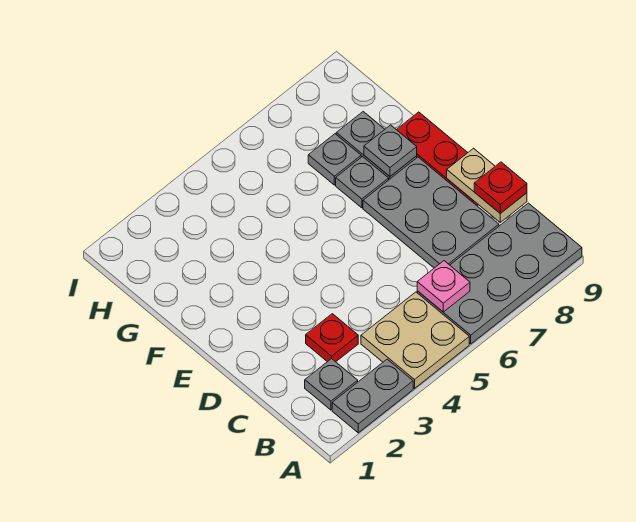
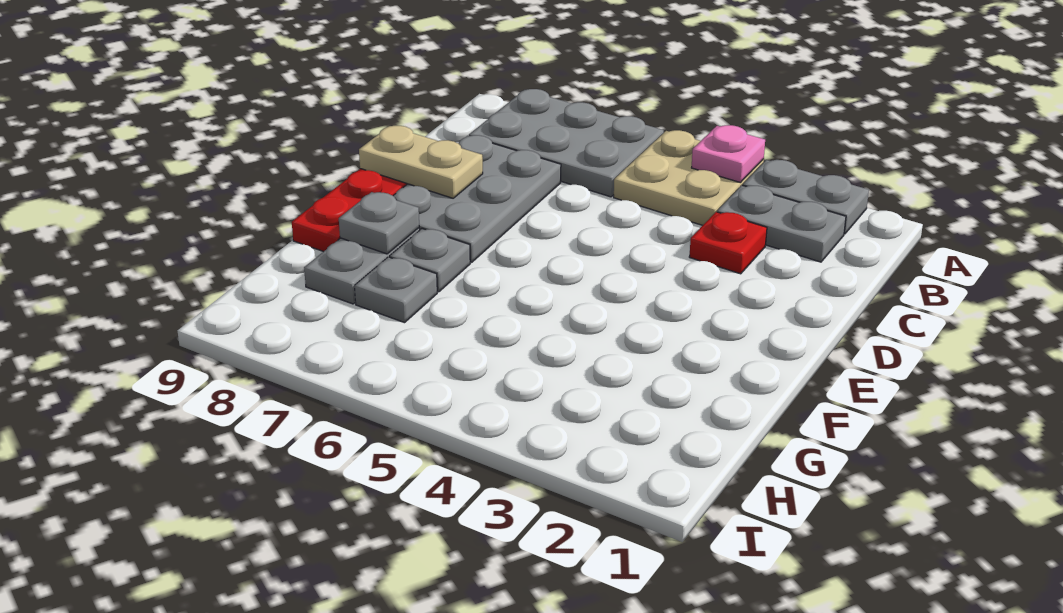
grey 2x4 plate [417,203,582,344] -> grey 2x3 plate [469,89,664,197]
grey 1x1 plate [305,359,358,410] -> grey 1x2 plate [717,185,846,262]
pink 1x1 plate [417,261,470,312] -> pink 1x1 plate moved to [692,125,765,183]
tan 1x2 plate [447,148,527,222] -> tan 1x2 plate turned to [359,126,483,198]
red 1x1 plate [474,162,527,213] -> none

